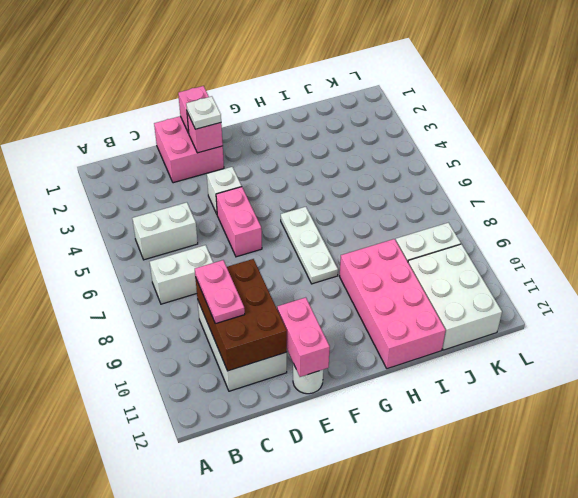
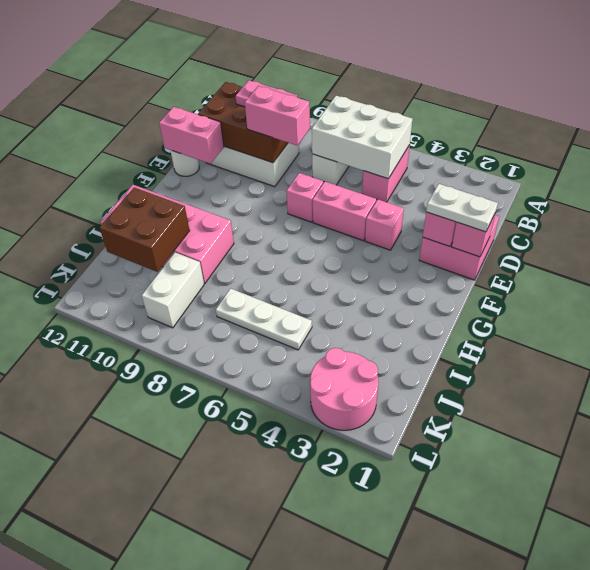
white 1x2 brick [132,202,198,260] -> pink 1x2 brick [362,145,410,202]
none -> pink 1x2 brick [245,86,310,145]
white 1x1 plate [186,96,221,129] -> white 1x2 plate [426,184,498,232]
white 1x1 brick [207,167,242,214] -> pink 1x1 brick [365,199,404,250]
none -> pink 1x1 brick [287,173,323,222]
white 1x3 plate [281,207,338,284] -> white 1x3 plate moved to [216,288,312,350]
none -> brown 2x2 brick [100,187,190,272]
white 2x3 brick [408,244,502,350] -> white 2x3 brick moved to [312,96,412,179]
none -> pink 2x2 round brick [310,348,378,430]

